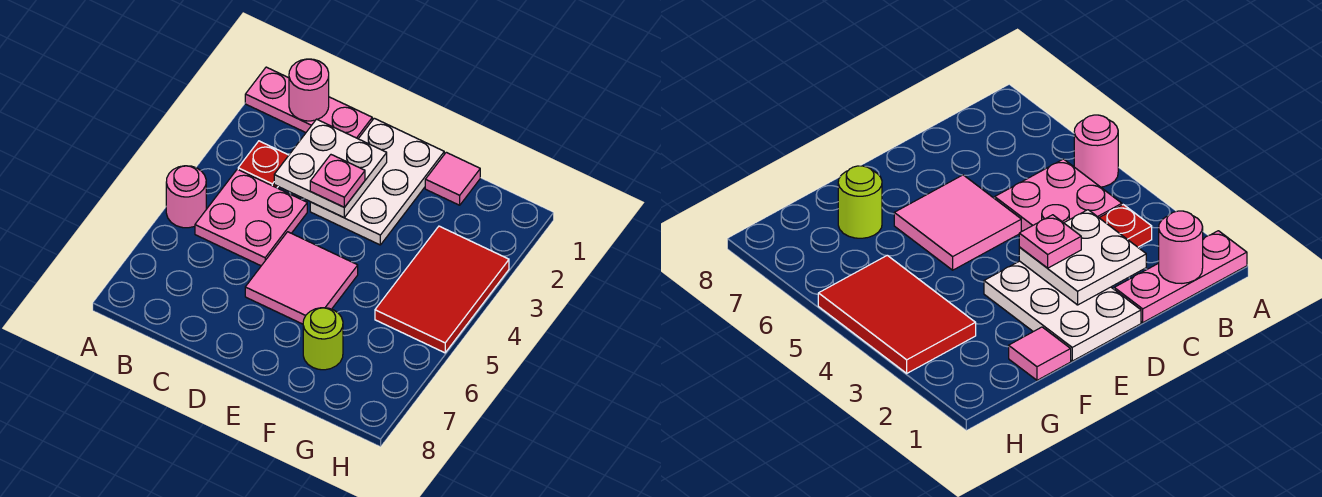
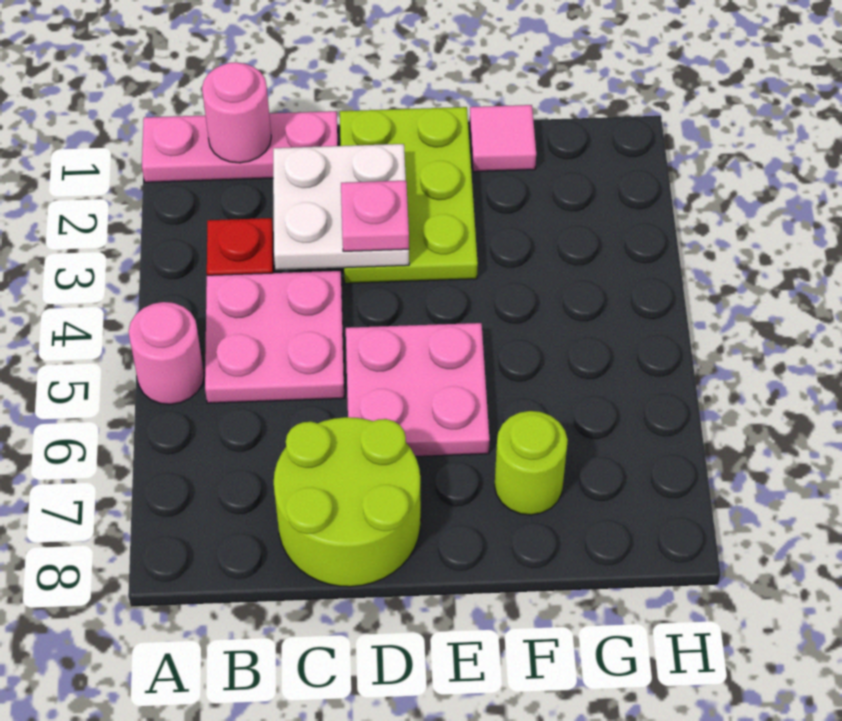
none -> lime 2x2 round brick [274,417,421,587]
white 2x3 plate [310,118,444,245] -> lime 2x3 plate [340,107,478,283]
pink 2x2 tile [245,232,358,324] -> pink 2x2 plate [346,323,490,456]
red 2x3 tile [375,226,509,353] -> none

